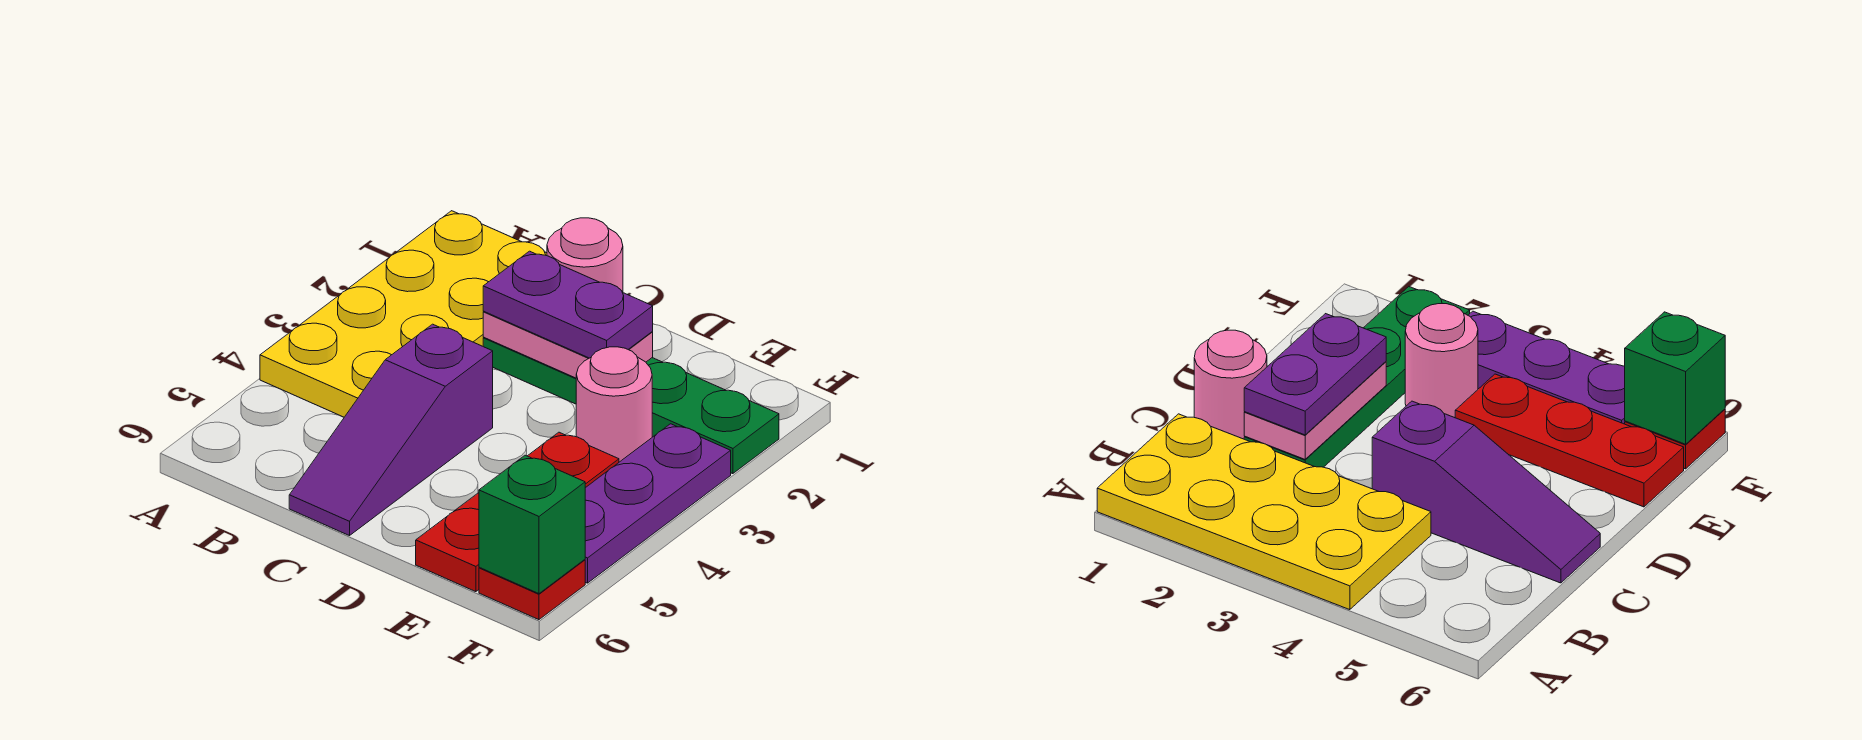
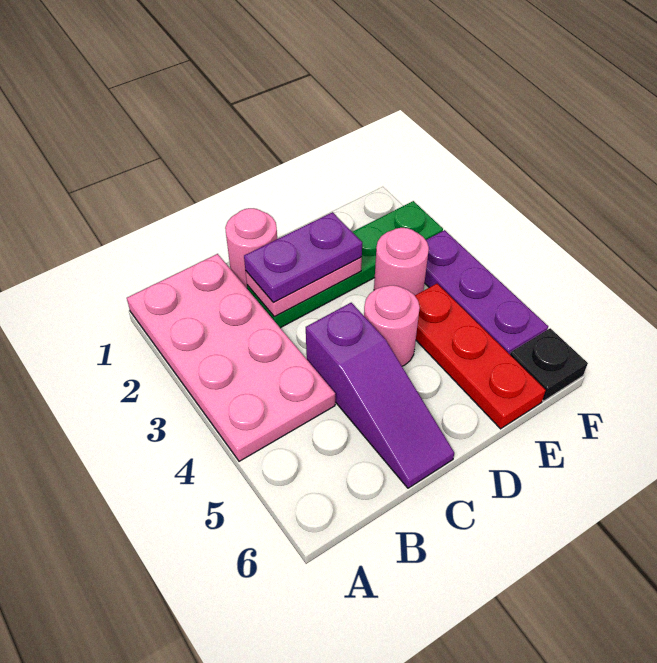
yellow 2x4 plate [260,211,547,417] -> pink 2x4 plate [127,254,335,461]
none -> pink 1x1 round brick [364,285,420,366]
red 1x1 plate [479,560,585,620] -> black 1x1 plate [510,328,588,401]
green 1x1 brick [479,455,585,594] -> none

